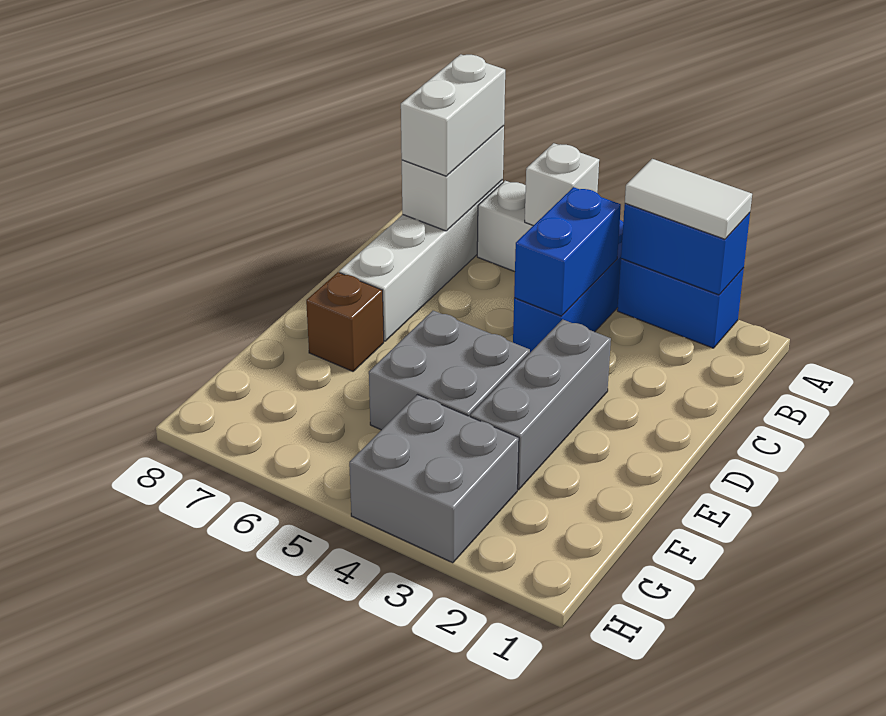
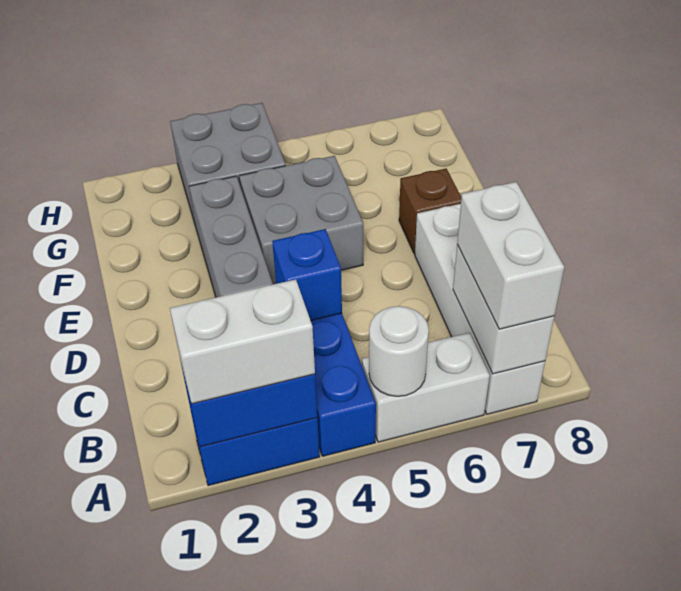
white 1x2 tile [625,159,752,239] -> white 1x2 brick [170,279,315,404]
white 1x1 brick [525,143,599,226] -> white 1x1 round brick [369,306,429,396]
blue 1x2 brick [514,187,621,316] -> blue 1x1 brick [272,229,342,320]

